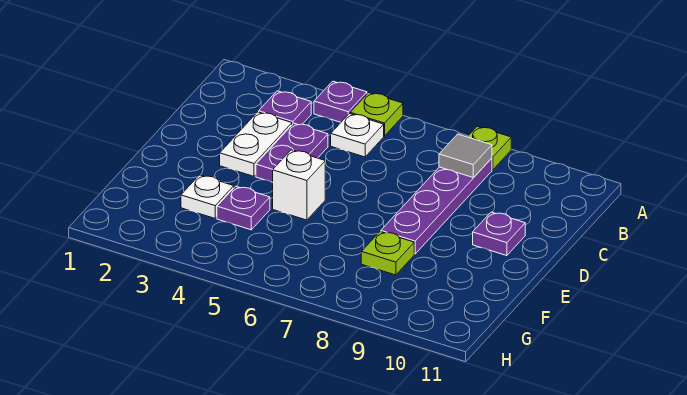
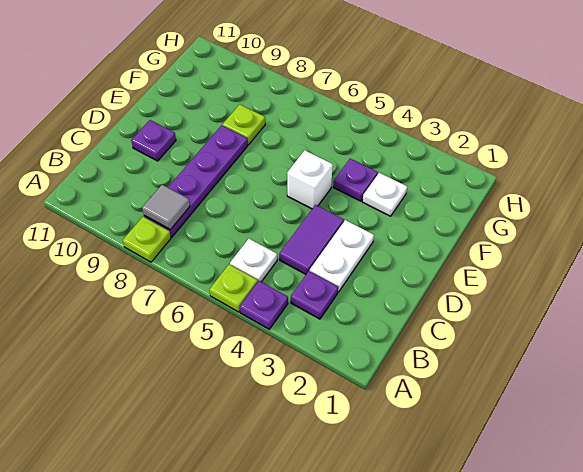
purple 1x2 plate [256,123,328,182] -> purple 1x2 tile [279,205,344,274]

